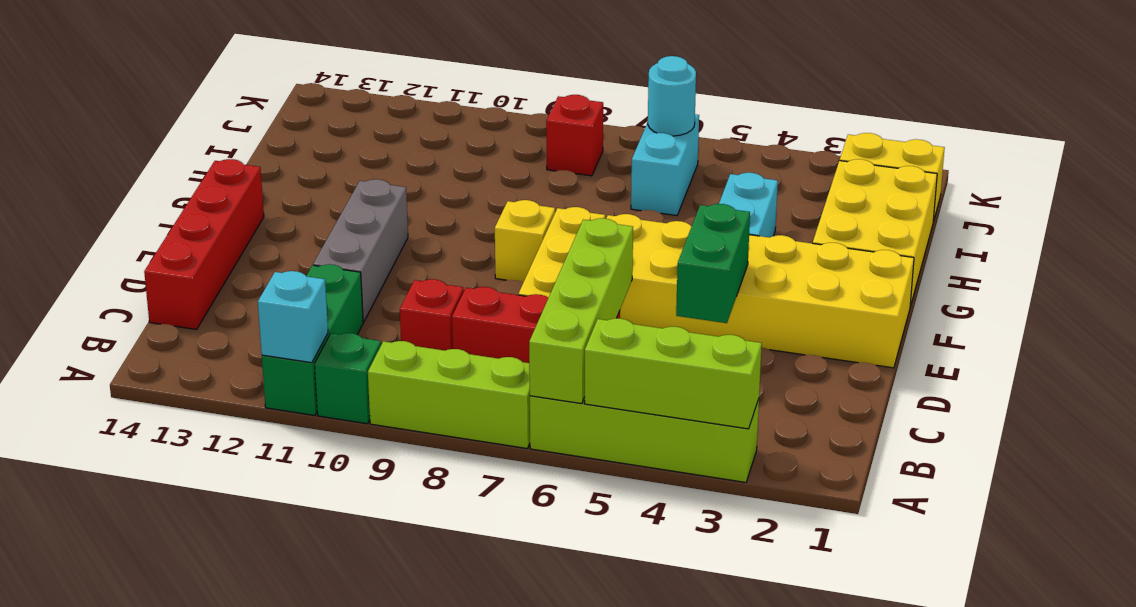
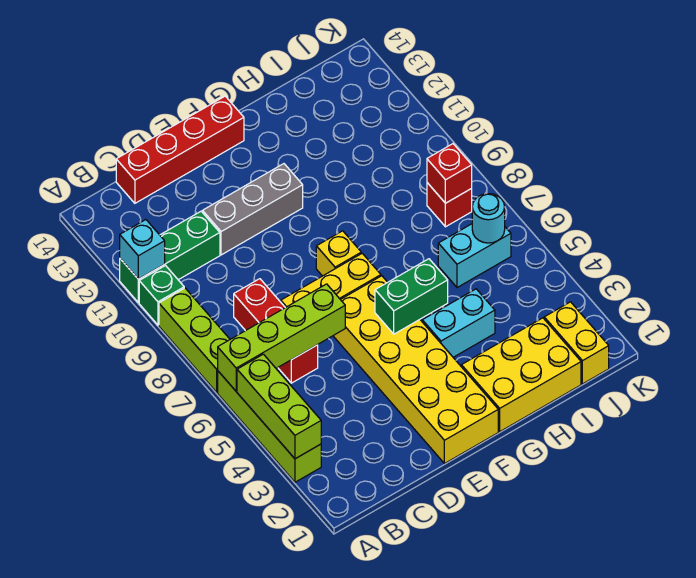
red 1x1 brick [400,279,463,351] -> red 1x1 brick moved to [427,144,472,203]
green 1x2 brick [676,204,750,323] -> green 1x2 brick moved to [375,259,448,334]

